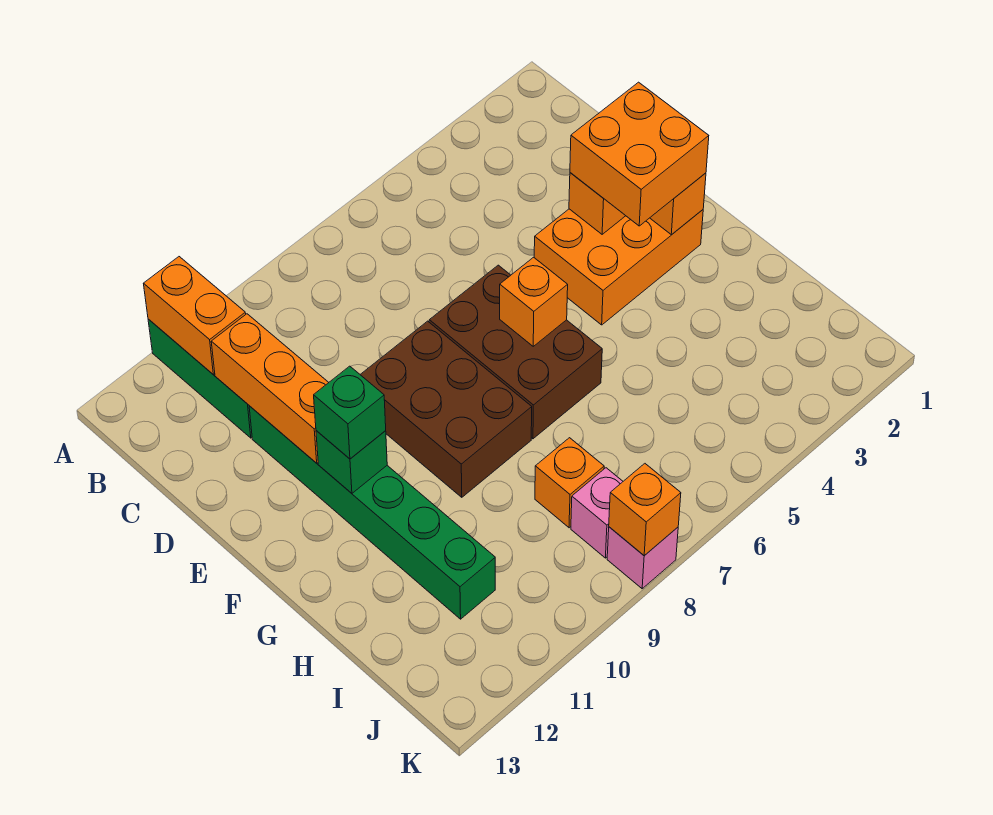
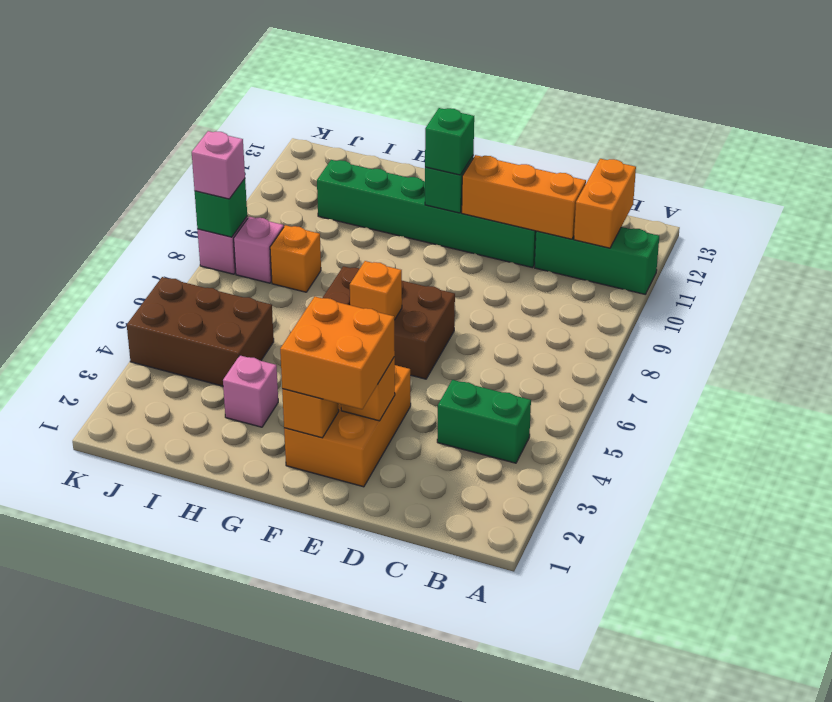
orange 1x2 brick [144,257,246,374] -> orange 1x2 brick turned to [574,159,636,248]
none -> green 1x2 brick [437,380,531,463]
brown 2x3 brick [360,321,532,497] -> brown 2x3 brick moved to [127,277,274,386]
none -> pink 1x1 brick [223,356,278,427]
orange 1x1 brick [609,464,681,556] -> green 1x1 brick [195,179,247,237]
none -> pink 1x1 brick [192,131,245,199]

